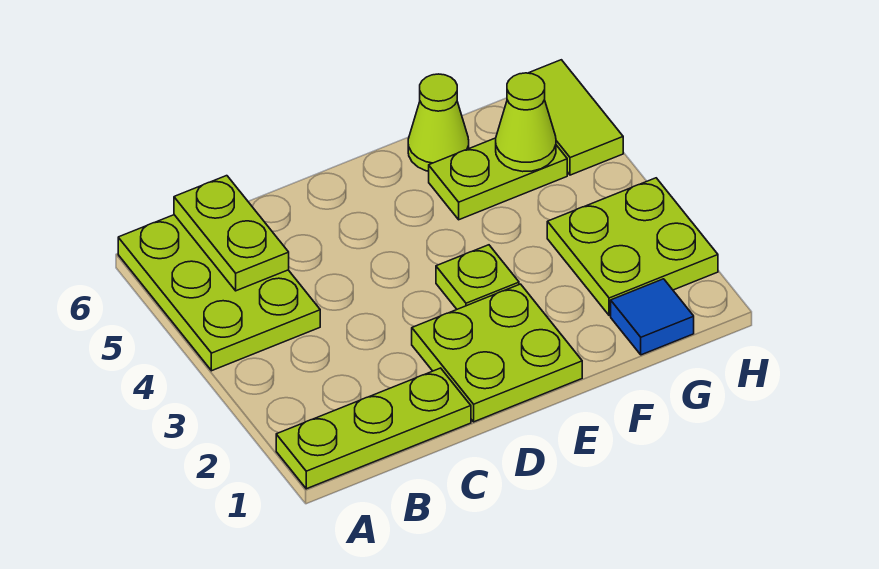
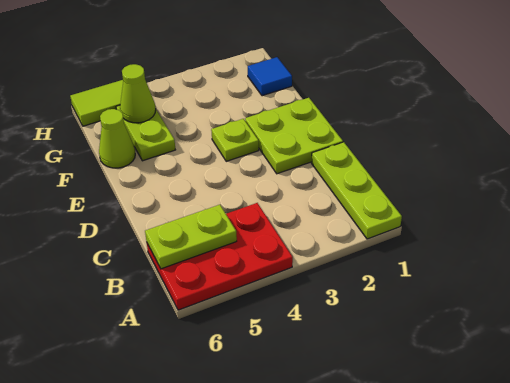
lime 2x3 plate [118,215,320,371] -> red 2x3 plate [147,203,293,310]
lime 2x2 plate [547,178,718,316] -> none

